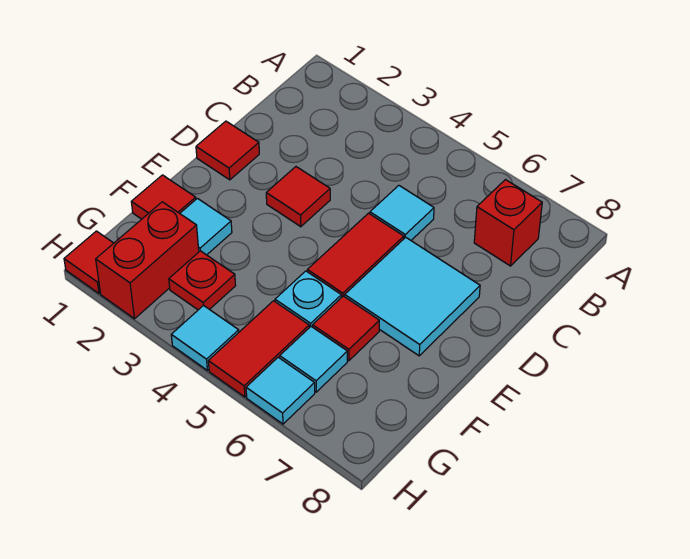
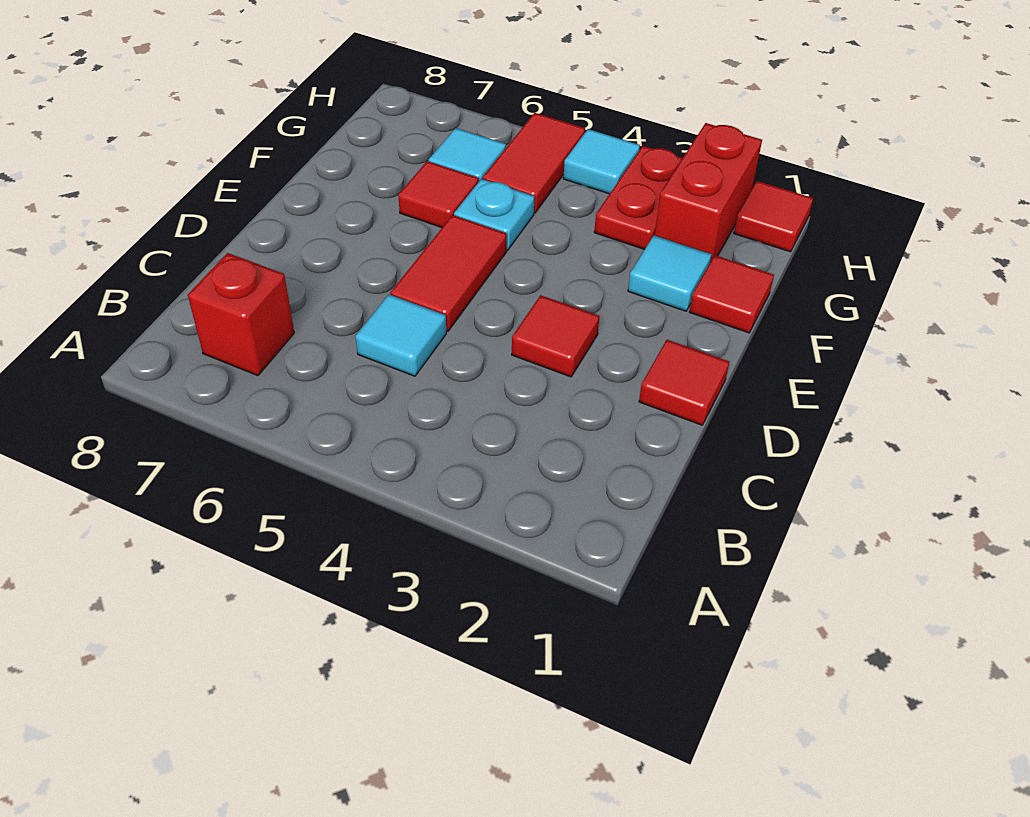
cyan 2x2 tile [345,237,480,356] -> none
red 1x1 plate [169,251,236,310] -> red 1x2 plate [594,146,683,249]
cyan 1x1 tile [246,357,315,424] -> none

